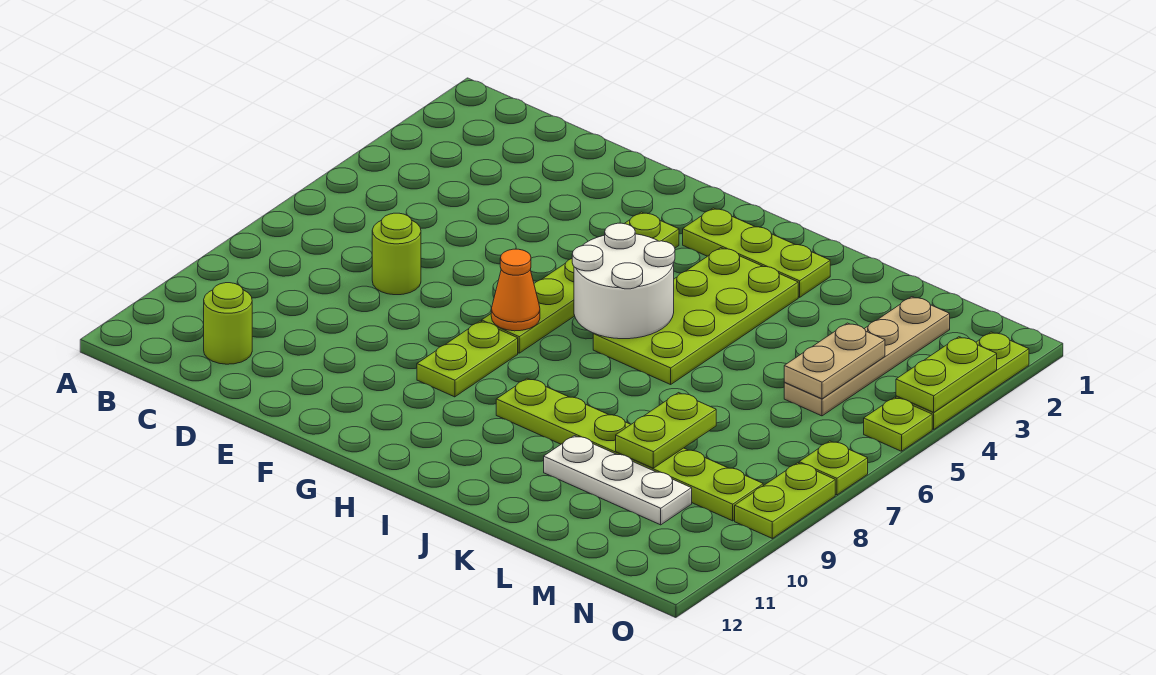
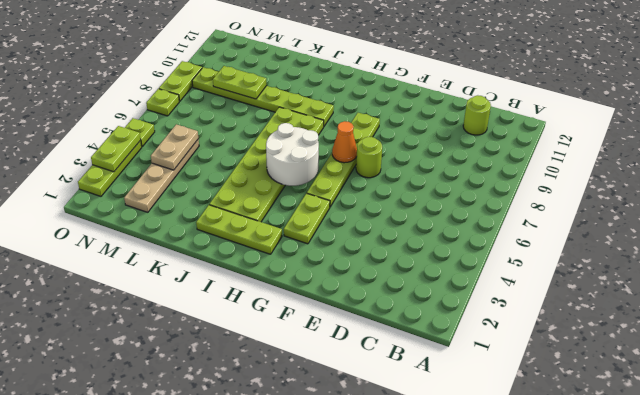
lime 1x1 round brick [372,213,421,295] -> lime 1x1 round brick moved to [356,137,382,178]
lime 2x4 plate [593,248,798,384] -> lime 2x6 plate [209,107,324,222]
white 1x3 plate [544,436,692,525] -> none
lime 1x2 plate [616,393,716,468] -> lime 1x2 plate turned to [213,66,267,99]

